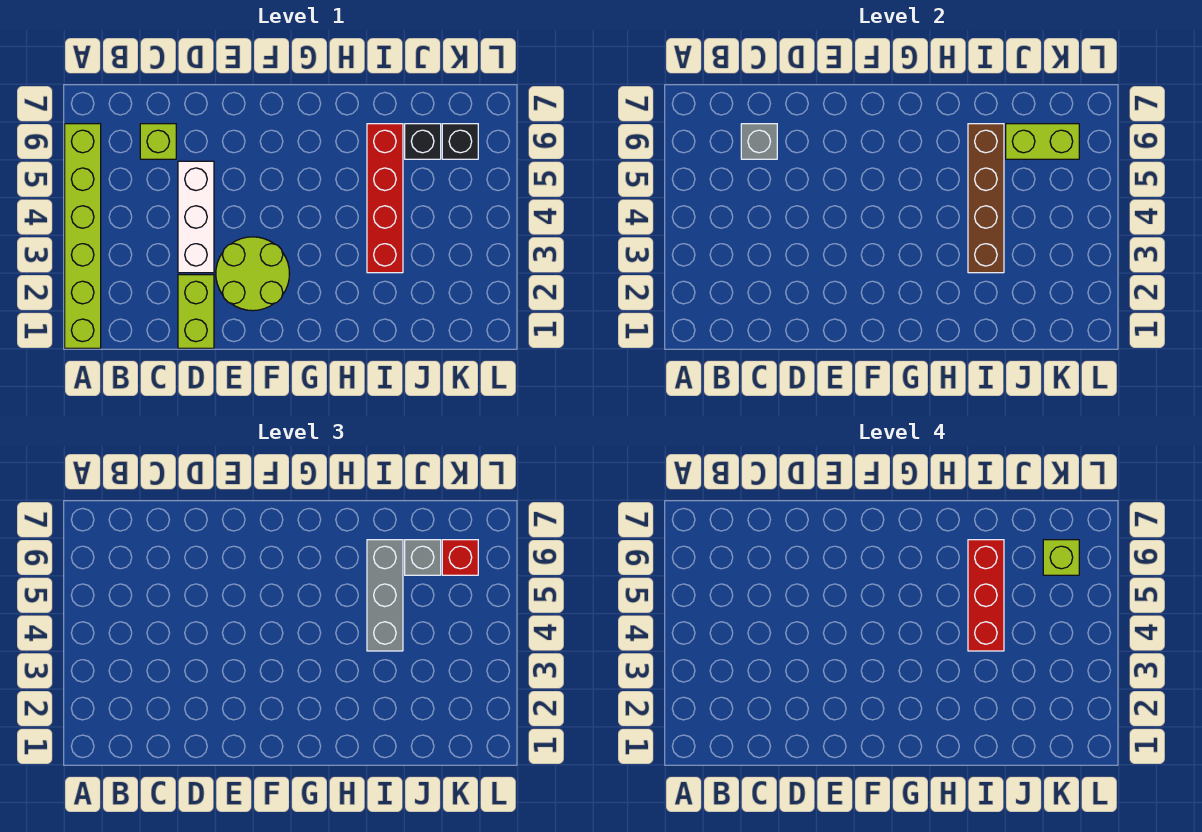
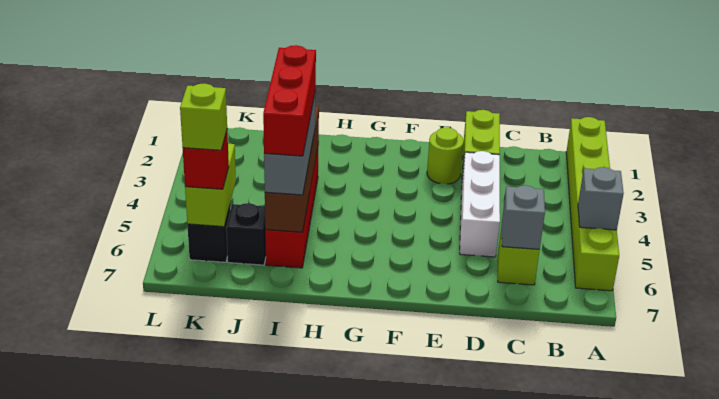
lime 2x2 round brick [216,237,290,311] -> lime 1x1 round brick [427,127,464,184]
lime 1x2 brick [1006,124,1079,159] -> lime 1x2 brick turned to [185,144,236,227]
grey 1x1 brick [405,540,441,575] -> grey 1x1 brick moved to [578,167,624,230]

